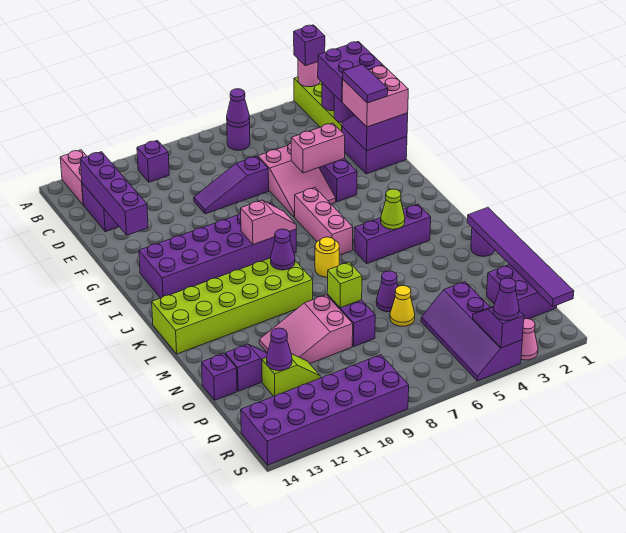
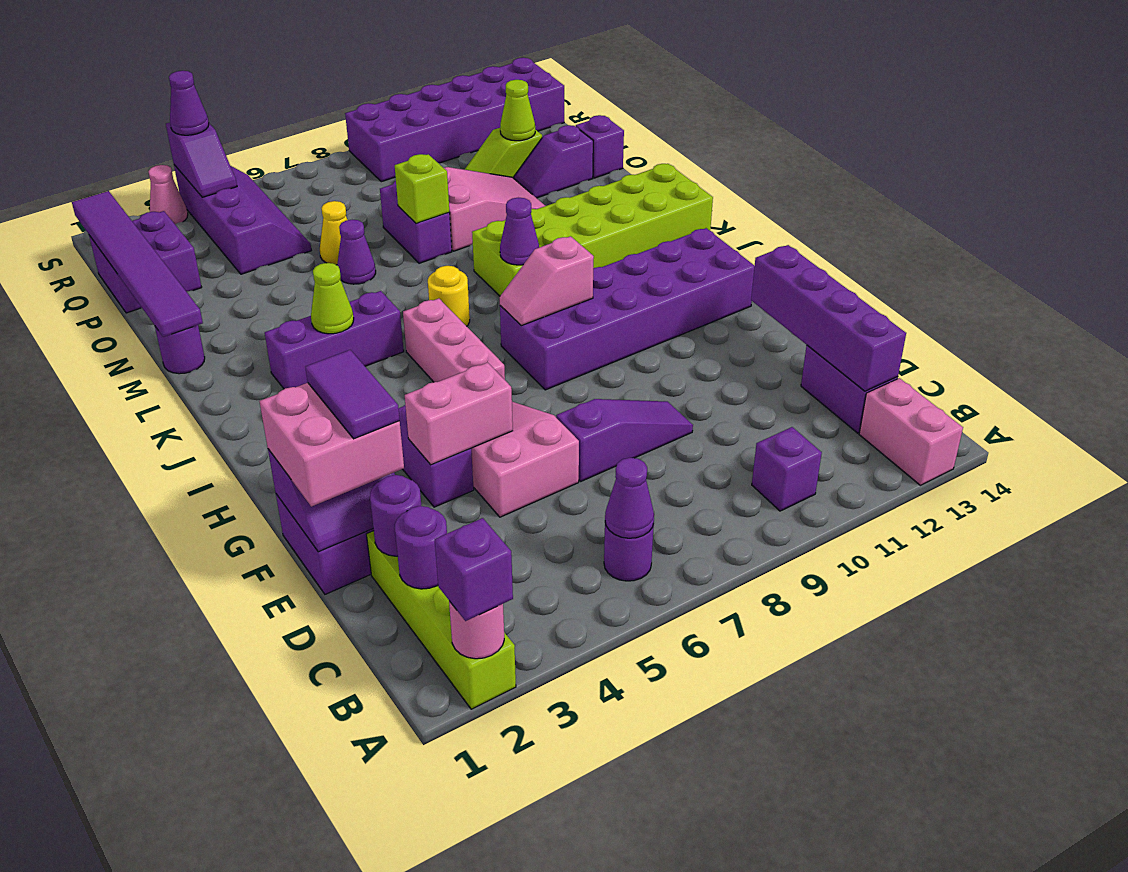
purple 2x2 brick [318,42,383,102] -> none
purple 1x1 cone [267,328,292,371] -> lime 1x1 cone [500,80,535,141]

